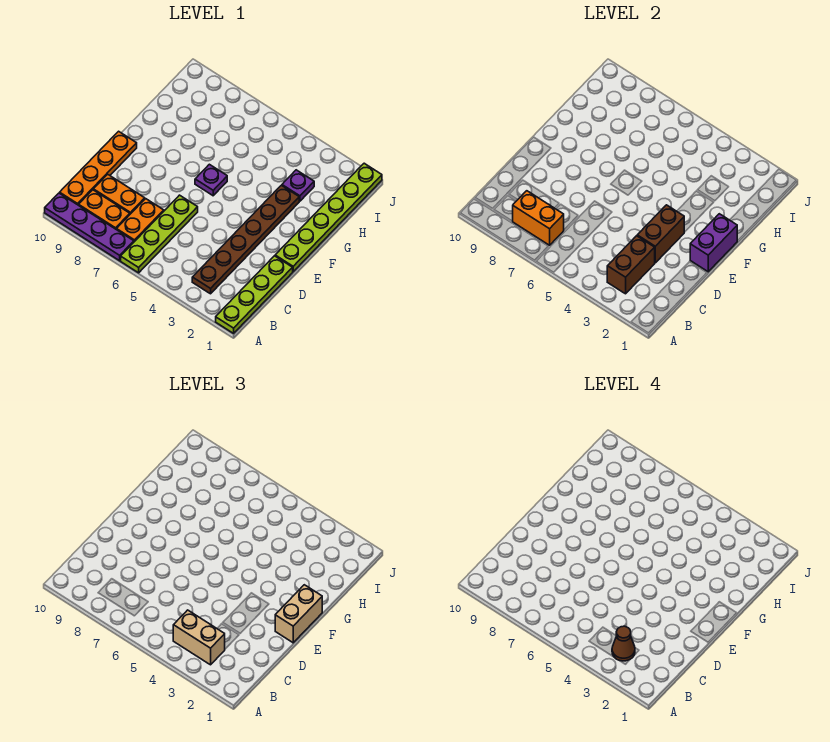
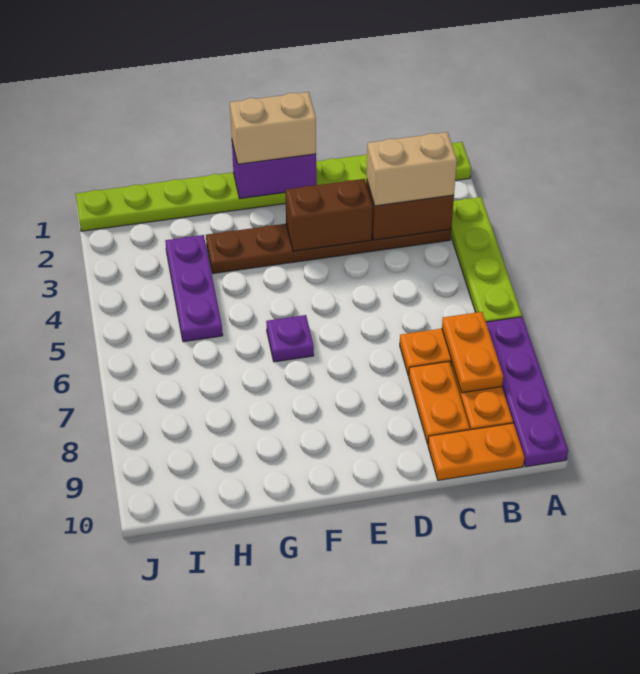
lime 1x4 plate [121,195,198,273] -> lime 1x4 plate turned to [451,197,522,322]
tan 1x2 brick [173,610,225,665] -> tan 1x2 brick turned to [367,132,457,206]
brown 1x1 cone [612,626,635,661] -> none
orange 1x2 brick [513,191,564,245] -> orange 1x2 plate [442,312,503,393]
orange 1x4 plate [60,131,137,205] -> orange 1x2 plate [428,423,525,480]
purple 1x1 plate [282,170,314,201] -> purple 1x3 plate [165,235,223,342]

